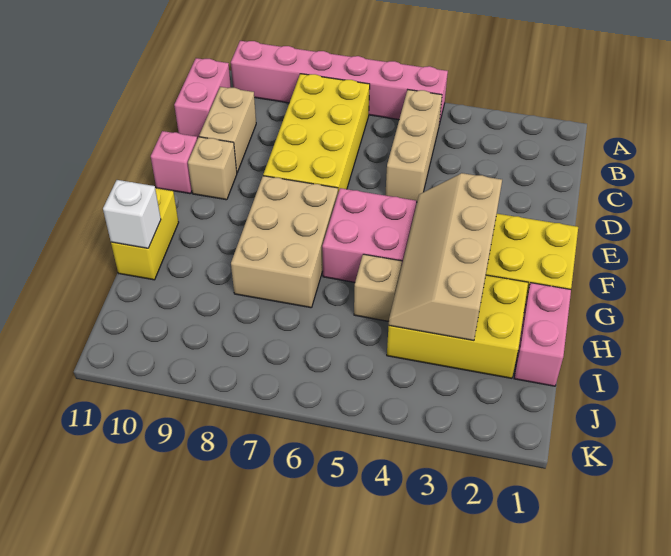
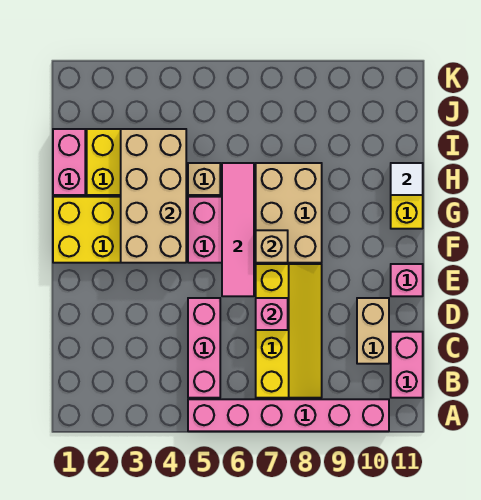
tan 1x3 brick [385,90,442,202] -> pink 1x3 brick [188,298,220,398]
yellow 2x4 brick [263,74,370,192] -> yellow 2x4 slope [256,264,322,398]
none -> pink 1x1 brick [256,298,288,330]
none -> pink 1x4 tile [222,163,254,296]
tan 1x1 brick [188,137,237,200] -> tan 1x1 brick moved to [256,230,288,263]
tan 2x4 slope [389,173,502,341] -> tan 2x4 brick [121,129,186,263]
white 1x1 brick [103,180,161,248] -> white 1x1 tile [391,163,423,195]

